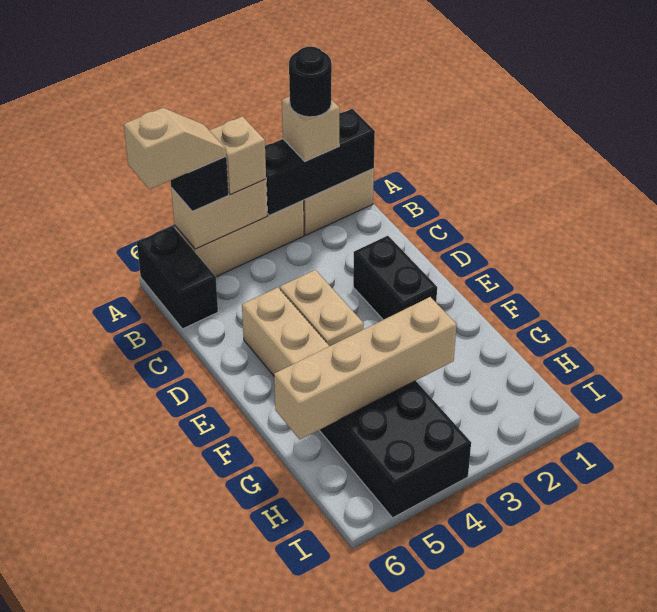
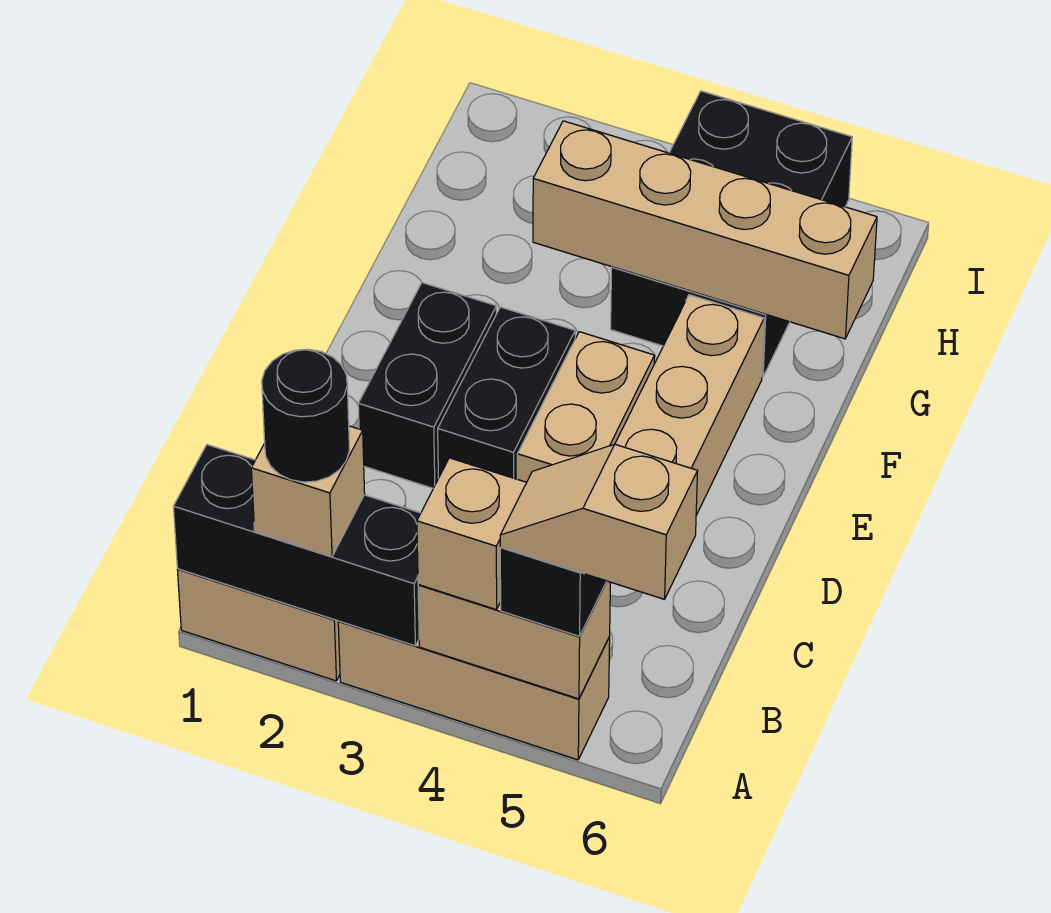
black 1x2 brick [137,226,218,329] -> black 1x2 brick moved to [438,307,575,479]

